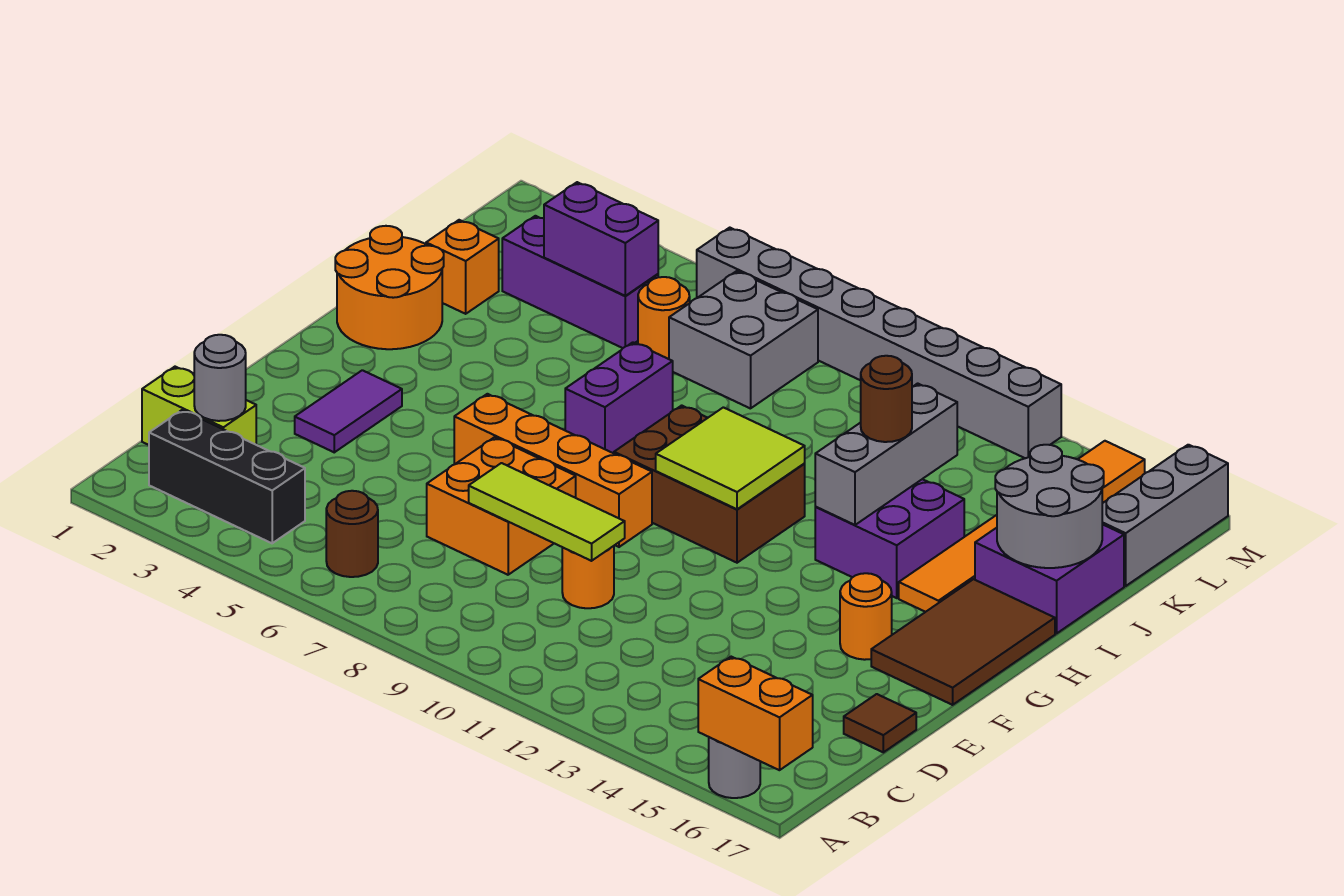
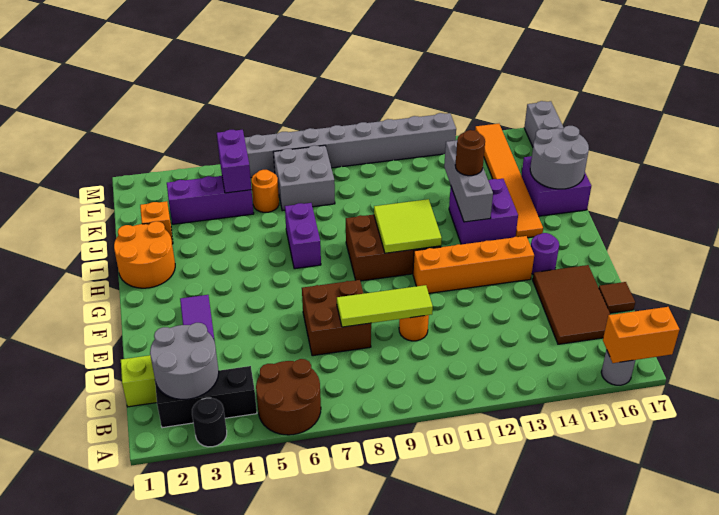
none -> black 1x1 round brick [192,398,227,447]
brown 1x1 round brick [326,491,378,577] -> brown 2x2 round brick [256,359,321,435]
grey 1x1 round brick [194,335,246,421] -> grey 2x2 round brick [150,323,219,399]
orange 2x2 brick [427,437,576,575] -> brown 2x2 brick [302,280,371,356]
orange 1x4 brick [454,394,652,547] -> orange 1x4 brick moved to [413,236,534,293]
orange 1x1 round brick [840,573,892,660] -> purple 1x1 round brick [531,233,559,274]
brown 2x3 tile [871,579,1055,705] -> brown 2x3 tile moved to [533,265,610,344]
purple 1x2 brick [544,182,658,296] -> purple 1x2 brick turned to [217,130,251,193]

